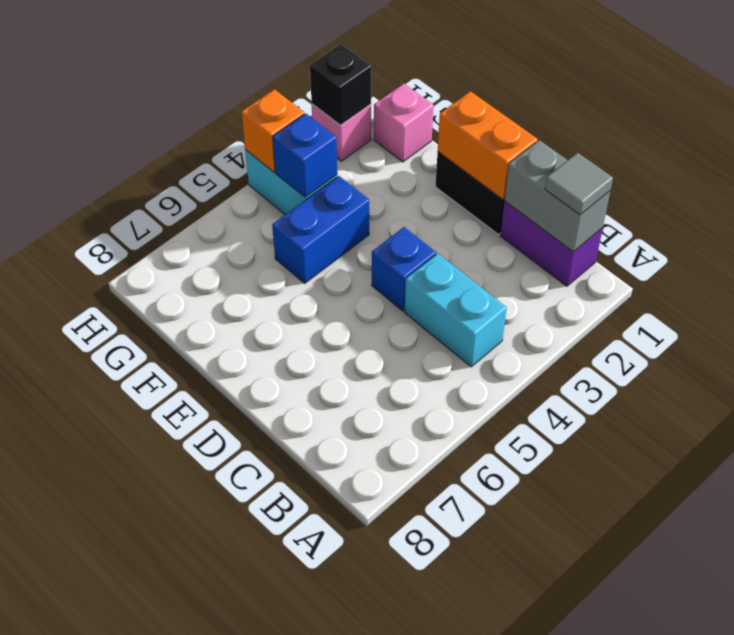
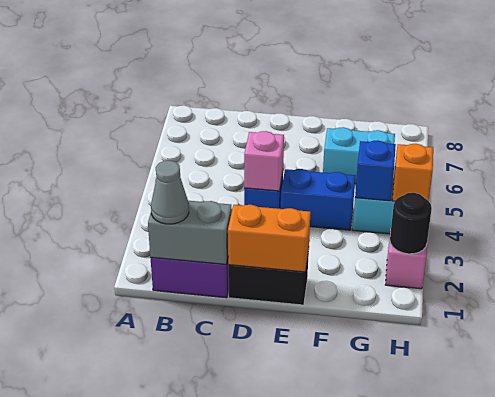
grey 1x1 tile [545,153,613,215] -> grey 1x1 cone [151,161,189,224]
cyan 1x2 brick [405,254,507,367] -> cyan 1x2 brick moved to [323,127,395,184]
blue 1x2 brick [272,176,369,283] -> blue 1x2 brick turned to [281,169,355,230]
pink 1x1 brick [374,84,434,162] -> pink 1x1 brick moved to [244,131,284,191]
black 1x1 brick [310,44,371,125] -> black 1x1 round brick [390,193,432,254]

